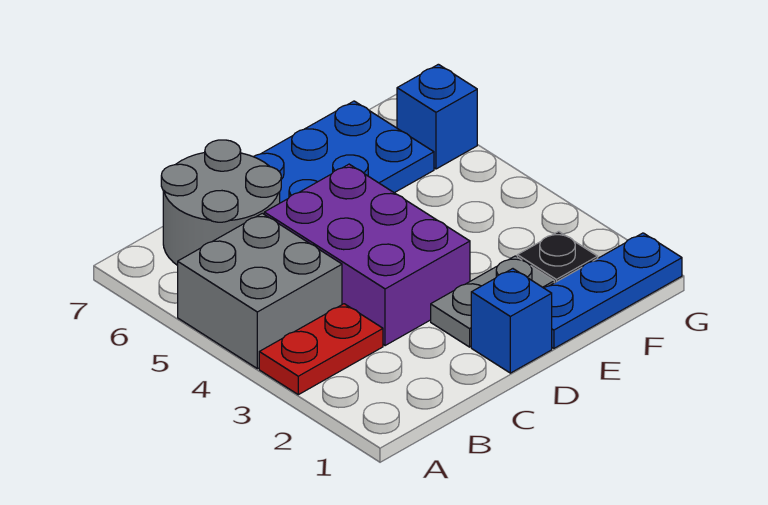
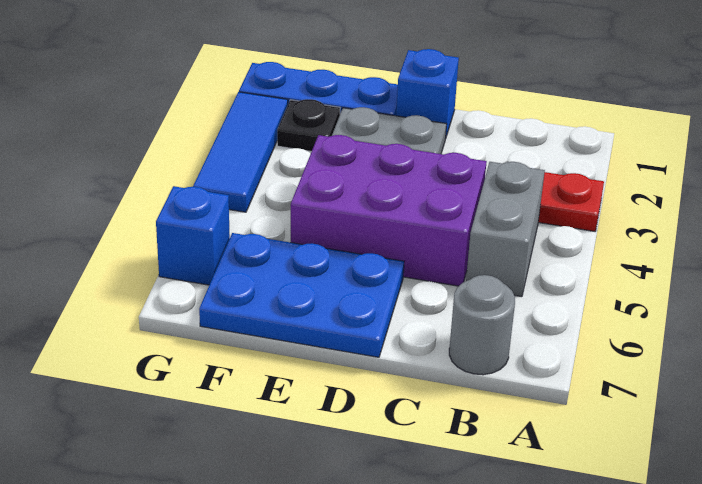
grey 2x2 brick [178,213,342,369] -> grey 1x2 brick [466,162,545,297]
grey 2x2 round brick [161,140,281,265] -> grey 1x1 round brick [449,275,515,375]
purple 2x3 brick [264,164,470,346] -> purple 2x3 brick turned to [291,135,487,286]
none -> blue 1x3 tile [193,92,288,212]

